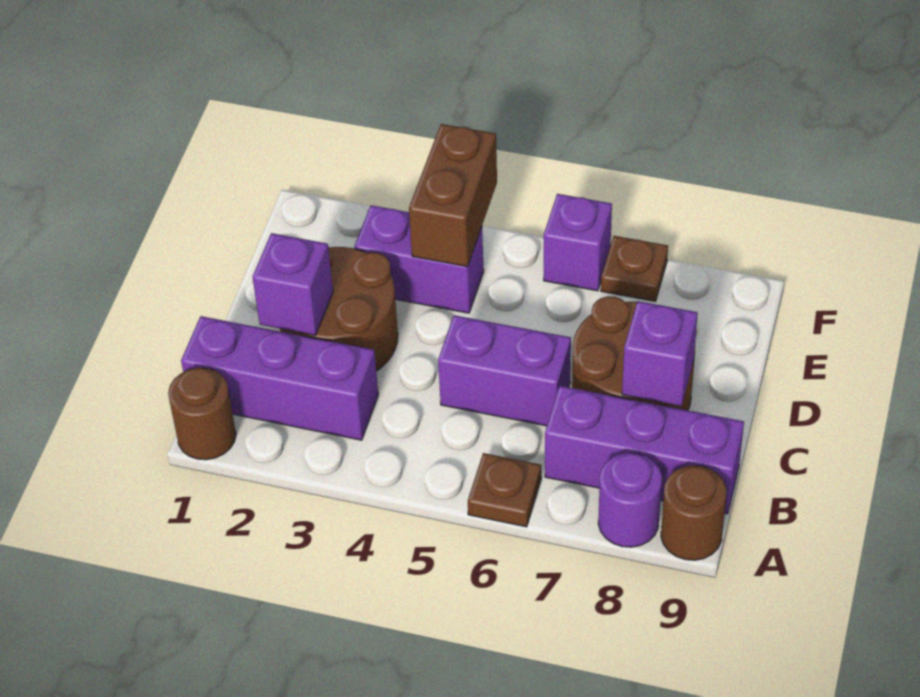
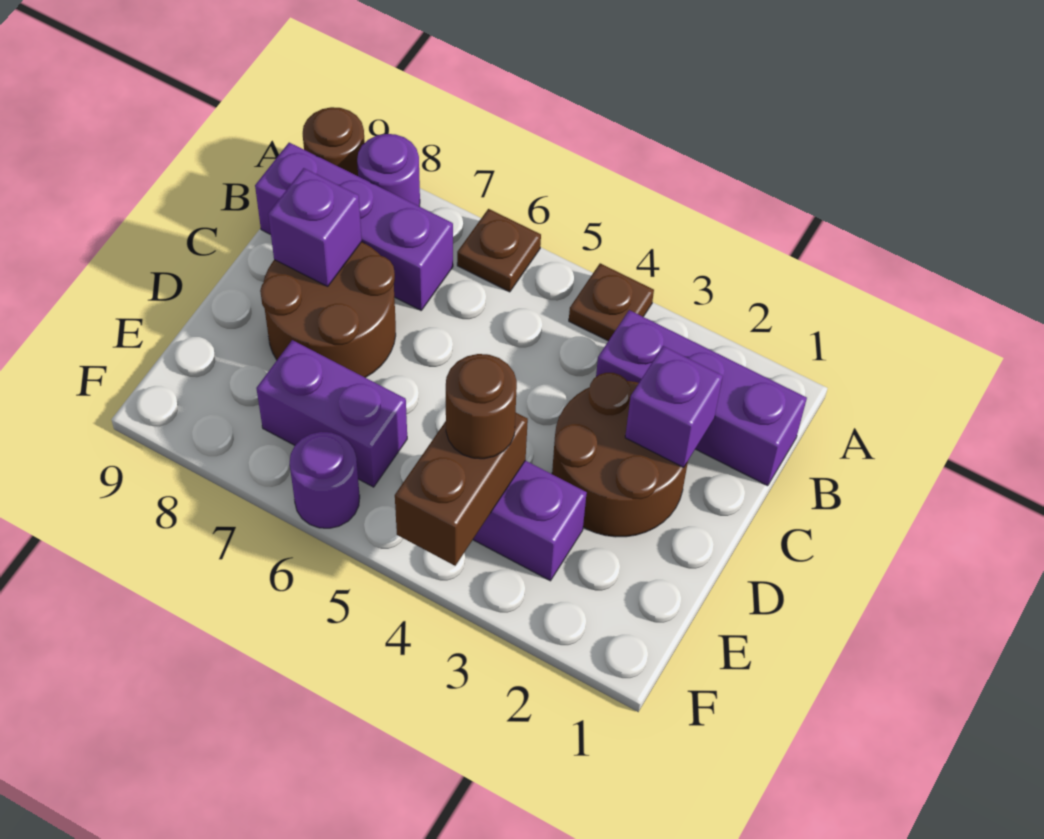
brown 1x1 round brick [168,368,236,460] -> brown 1x1 round brick moved to [446,354,517,459]
purple 1x2 brick [438,315,571,426] -> purple 1x2 brick moved to [256,340,407,487]
purple 1x1 brick [544,194,612,291] -> purple 1x1 round brick [290,432,360,528]
brown 1x1 plate [601,236,668,302] -> brown 1x1 plate moved to [569,263,654,341]

